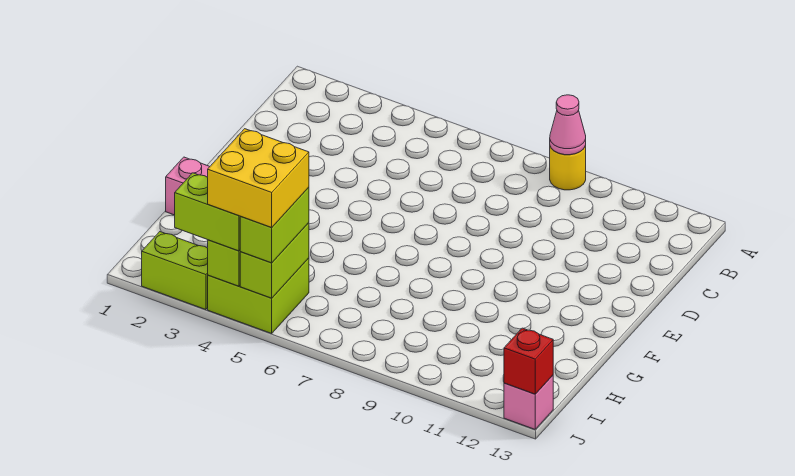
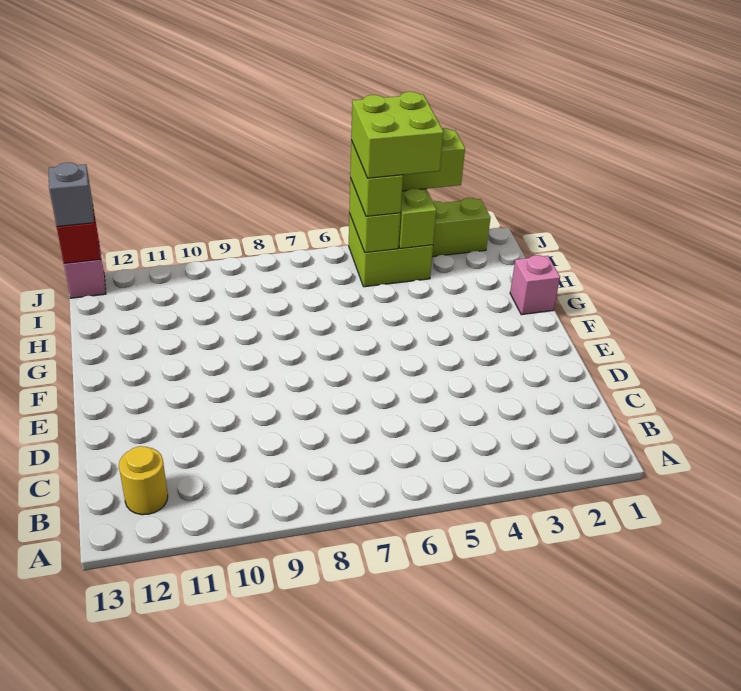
yellow 1x1 round brick [550,146,586,190] -> yellow 1x1 round brick moved to [119,446,168,515]
pink 1x1 cone [550,95,586,155] -> none
yellow 2x2 brick [208,129,309,228] -> lime 2x2 brick [351,92,443,178]
none -> grey 1x1 brick [49,163,94,227]

